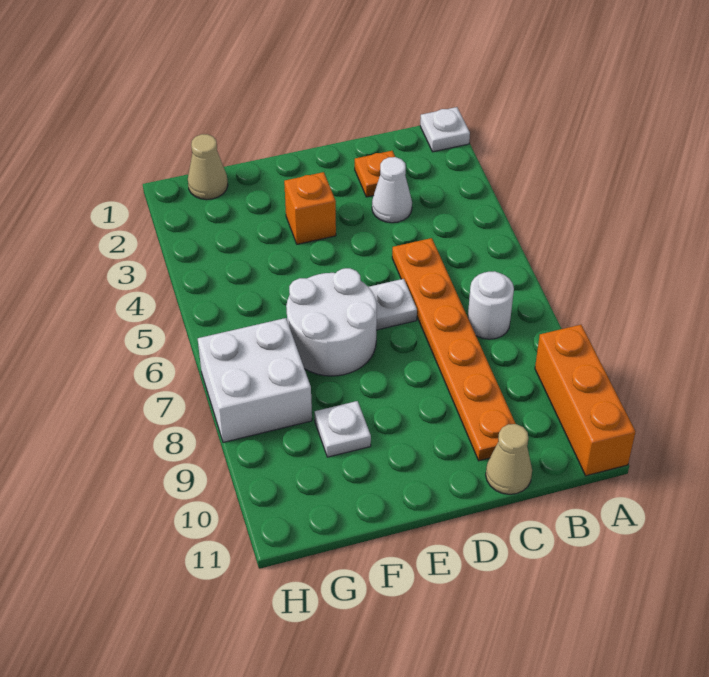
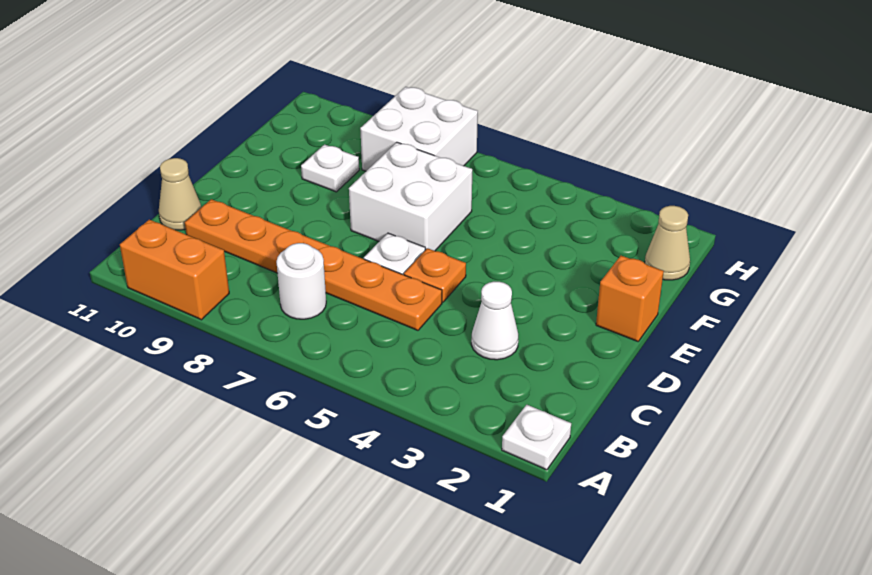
orange 1x3 brick [535,325,635,476] -> orange 1x2 brick [120,220,229,320]
orange 1x1 plate [355,151,395,197] -> orange 1x1 plate moved to [404,248,466,302]
orange 1x1 brick [284,172,336,244] -> orange 1x1 brick moved to [596,256,664,341]
white 2x2 round brick [286,268,377,376] -> white 2x2 brick [349,142,472,251]

